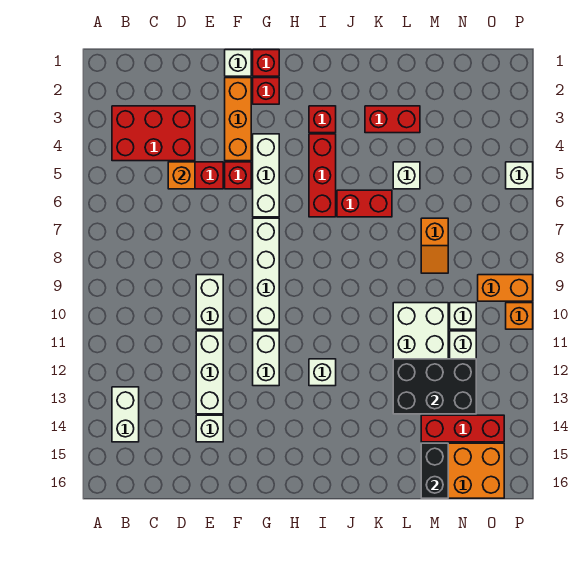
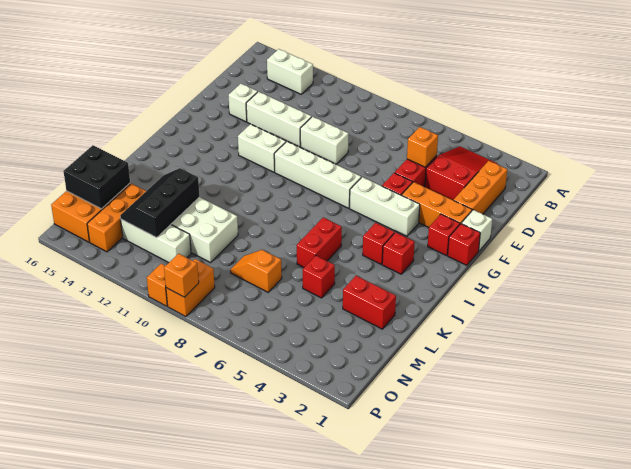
red 2x3 brick [112,106,195,161] -> red 2x3 slope [425,147,497,200]
none -> orange 1x3 brick [454,161,507,214]
red 1x3 brick [309,134,336,217] -> red 1x1 brick [363,223,394,264]
white 1x1 brick [309,359,336,386] -> none
red 1x2 brick [365,106,420,133] -> red 1x2 brick turned to [343,276,396,329]
white 1x1 brick [393,162,420,189] -> red 1x1 brick [303,256,335,298]
black 2x3 brick [393,359,476,414] -> black 2x3 slope [120,168,200,238]
red 1x3 brick [421,415,504,442] -> orange 1x3 brick [87,183,146,252]
black 1x2 brick [421,443,448,498] -> black 2x2 brick [63,145,130,209]
white 1x1 brick [450,303,476,329] -> none
white 1x1 brick [506,162,533,189] -> none
none -> orange 1x1 brick [164,254,199,297]

